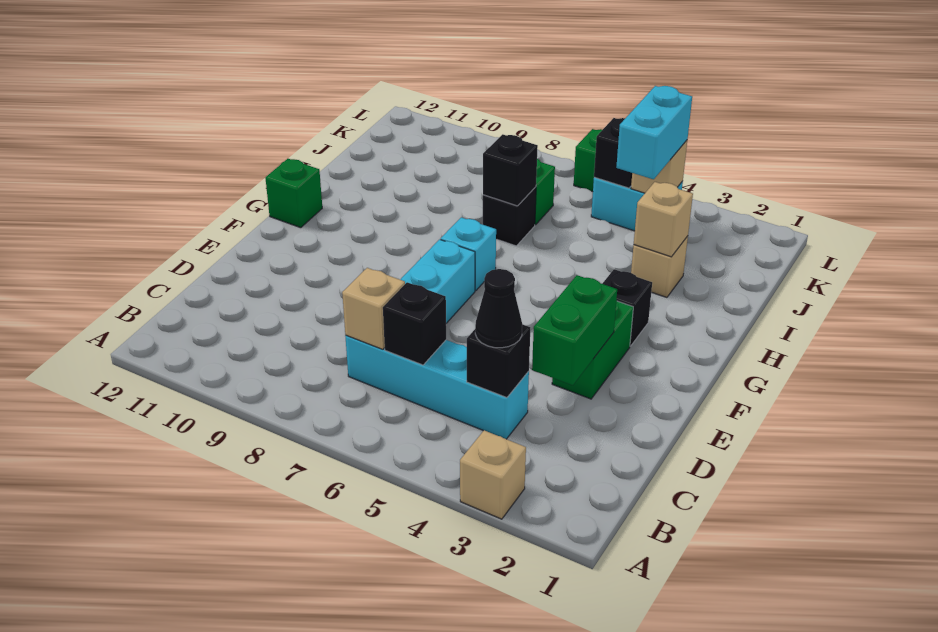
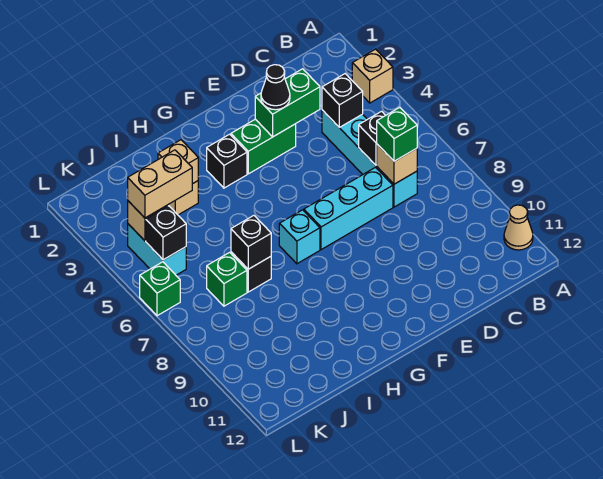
none -> tan 1x1 cone [504,205,533,250]
black 1x1 cone [475,269,522,348] -> black 1x1 cone moved to [261,65,290,110]
green 1x1 brick [265,159,322,228] -> green 1x1 brick moved to [377,107,417,161]
cyan 1x2 brick [616,86,692,179] -> tan 1x2 brick [128,150,192,218]

